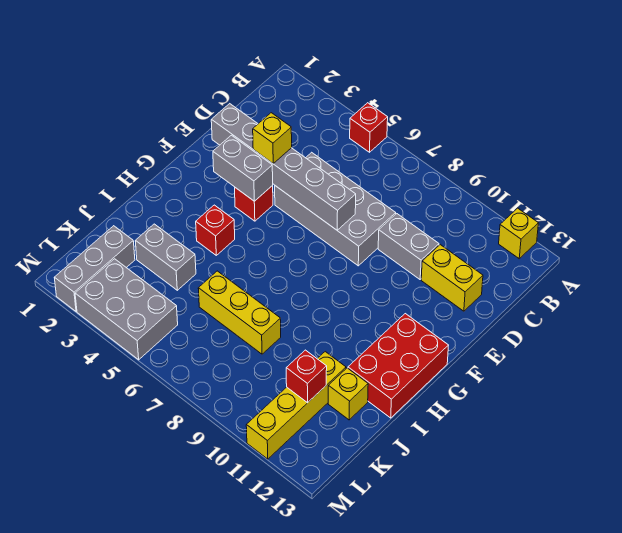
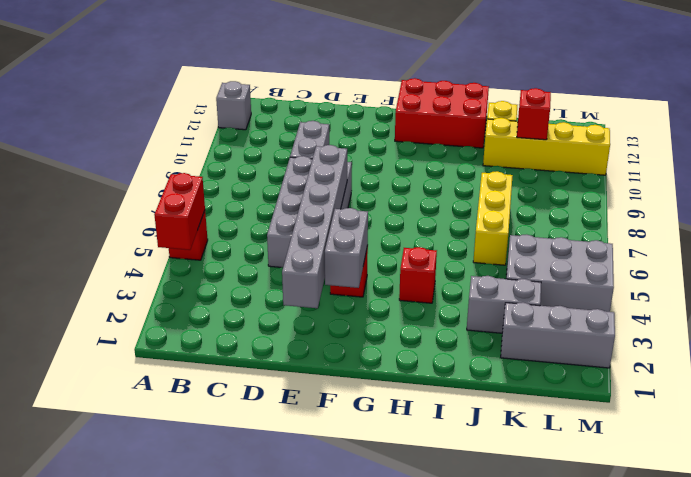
none -> red 1x2 brick [154,173,205,250]
yellow 1x1 brick [499,208,538,259] -> grey 1x1 brick [216,81,251,130]
yellow 1x2 brick [421,245,483,311] -> none
yellow 1x1 brick [253,113,292,163] -> none
grey 1x2 brick [135,224,196,290] -> grey 1x2 brick turned to [467,276,541,333]
grey 2x3 brick [75,259,178,360] -> grey 2x3 brick turned to [506,234,614,312]

